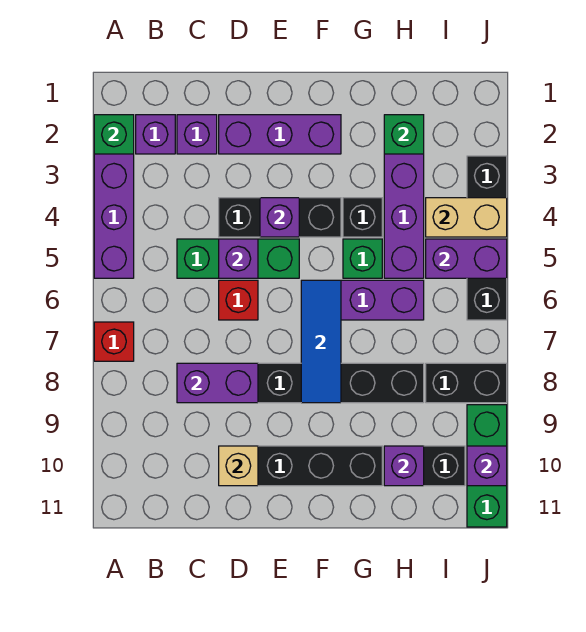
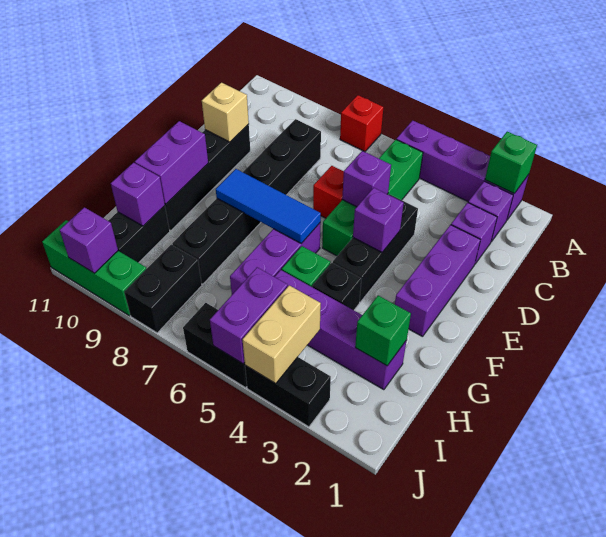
green 1x3 brick [177,239,299,278] -> green 1x4 brick [322,140,423,256]
purple 1x2 brick [177,363,258,403] -> purple 1x2 brick moved to [135,121,208,204]

